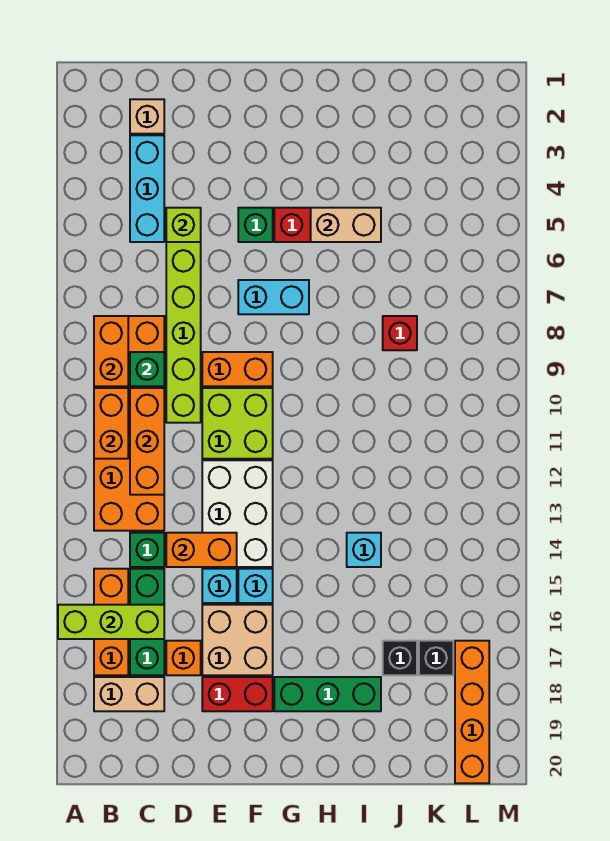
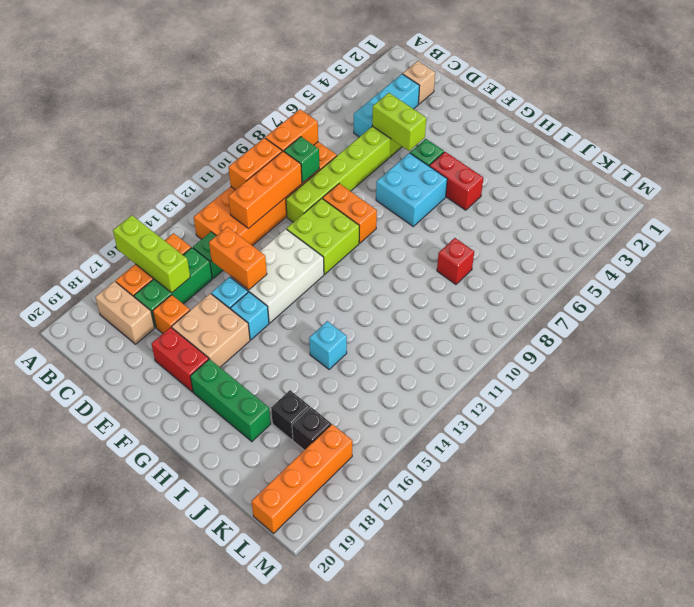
lime 1x1 brick [166,208,201,242] -> lime 1x2 brick [372,93,426,151]
cyan 1x2 brick [238,280,309,314] -> cyan 2x2 brick [376,153,447,226]
tan 1x2 brick [311,208,381,242] -> none

